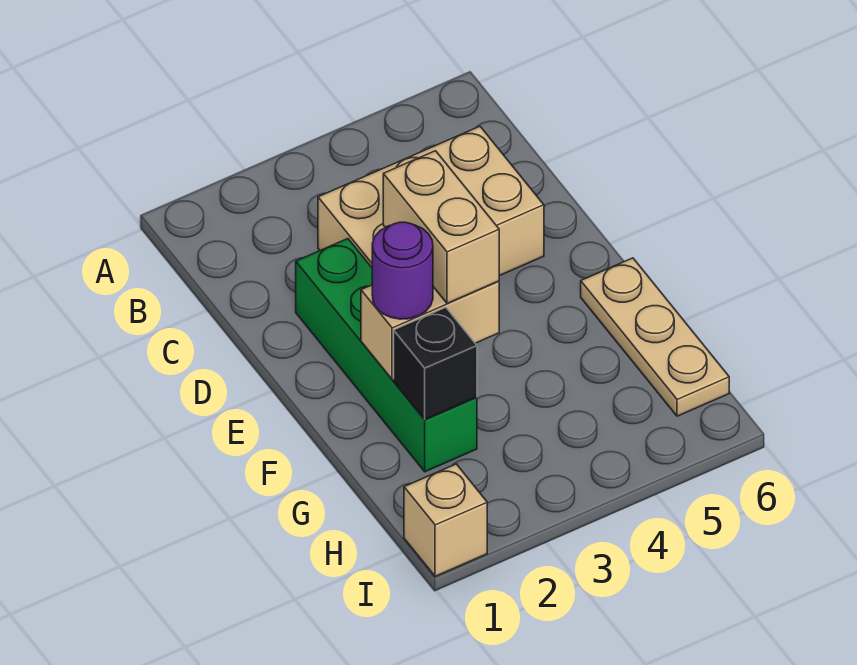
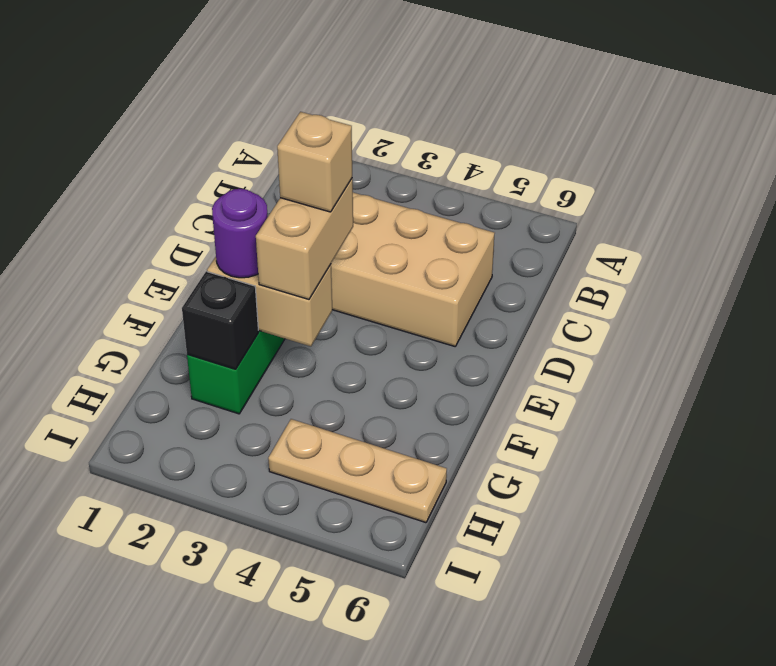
tan 1x3 plate [581,258,729,416] -> tan 1x3 plate turned to [268,419,447,523]
tan 1x1 brick [404,464,487,576] -> tan 1x1 brick moved to [277,112,352,212]

